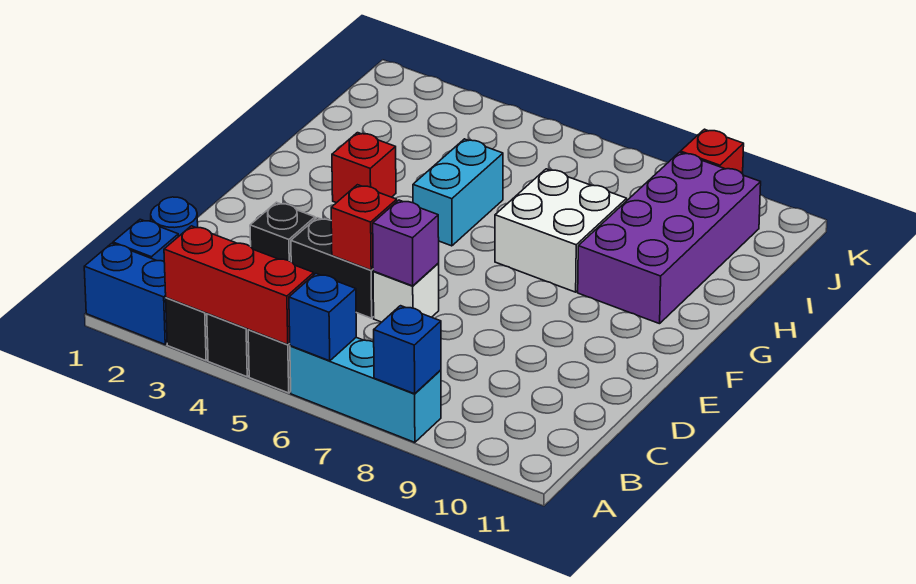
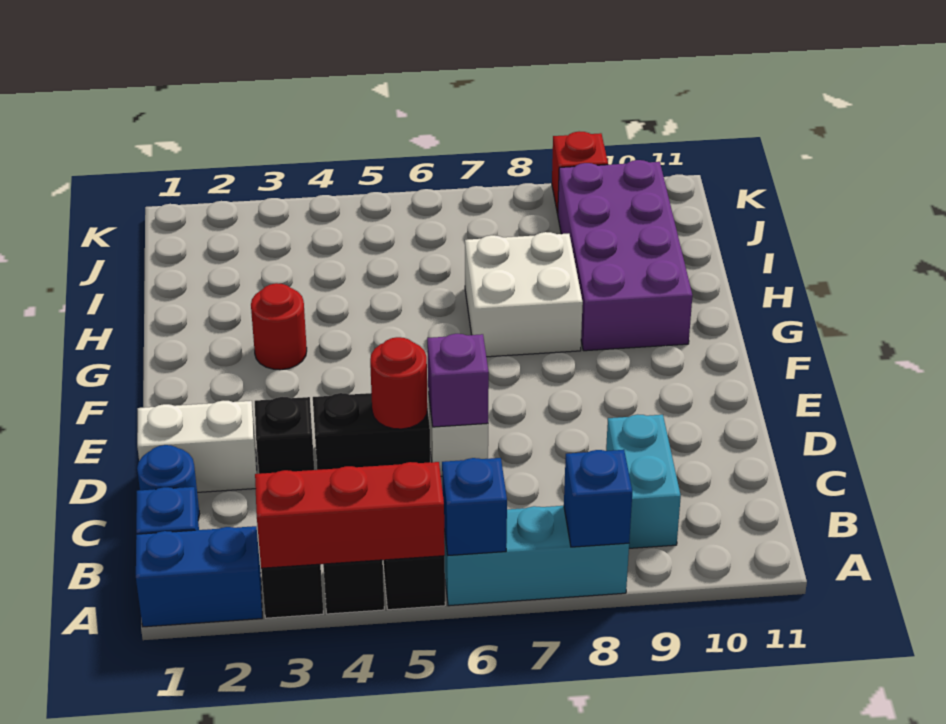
none -> white 1x2 brick [137,401,257,492]
red 1x1 brick [331,185,397,270] -> red 1x1 round brick [370,337,428,429]
red 1x1 brick [332,133,396,203] -> red 1x1 round brick [251,283,307,370]
cyan 1x2 brick [413,139,503,246] -> cyan 1x2 brick moved to [606,414,681,548]

